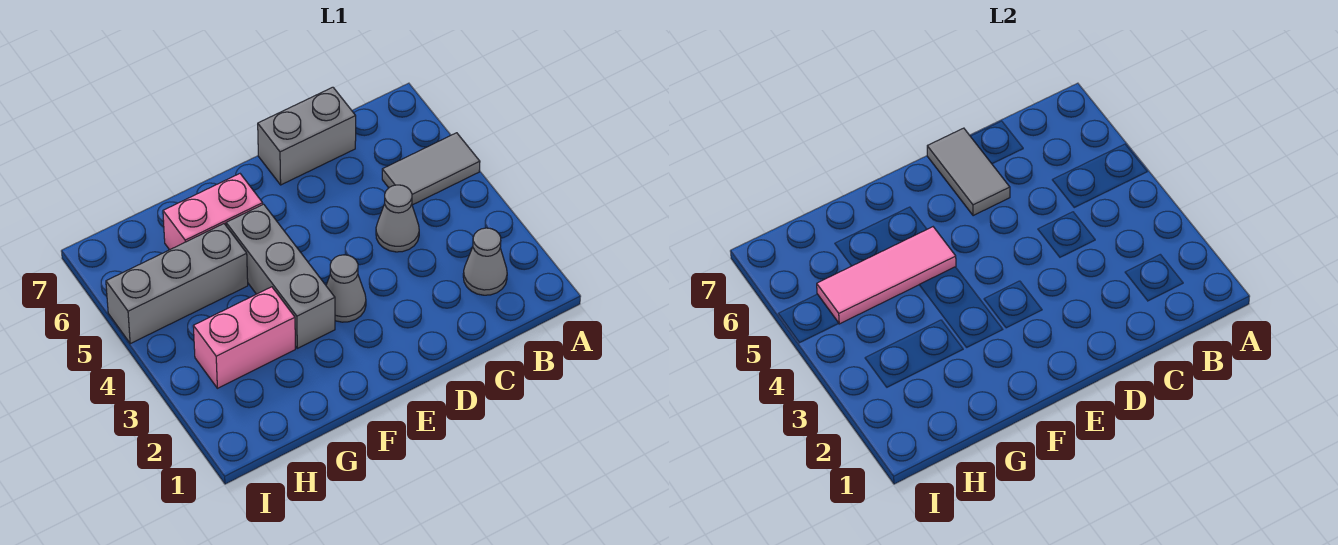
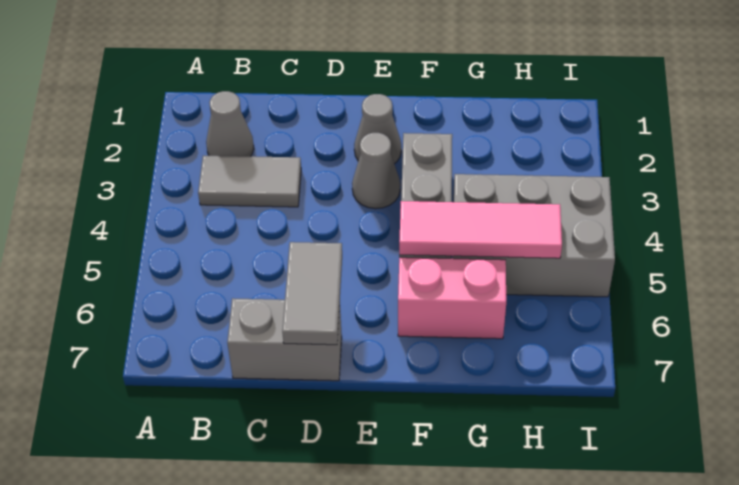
grey 1x2 tile [382,133,480,205] -> grey 1x2 tile moved to [198,156,301,207]
grey 1x1 cone [376,185,419,252] -> grey 1x1 cone moved to [354,94,401,164]
pink 1x2 brick [193,287,295,388] -> none
grey 1x3 brick [106,224,248,344] -> grey 2x3 brick [452,174,615,297]

